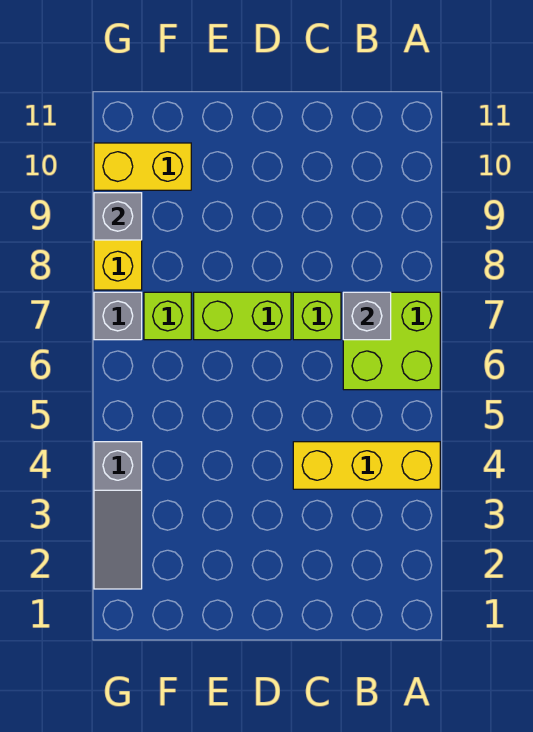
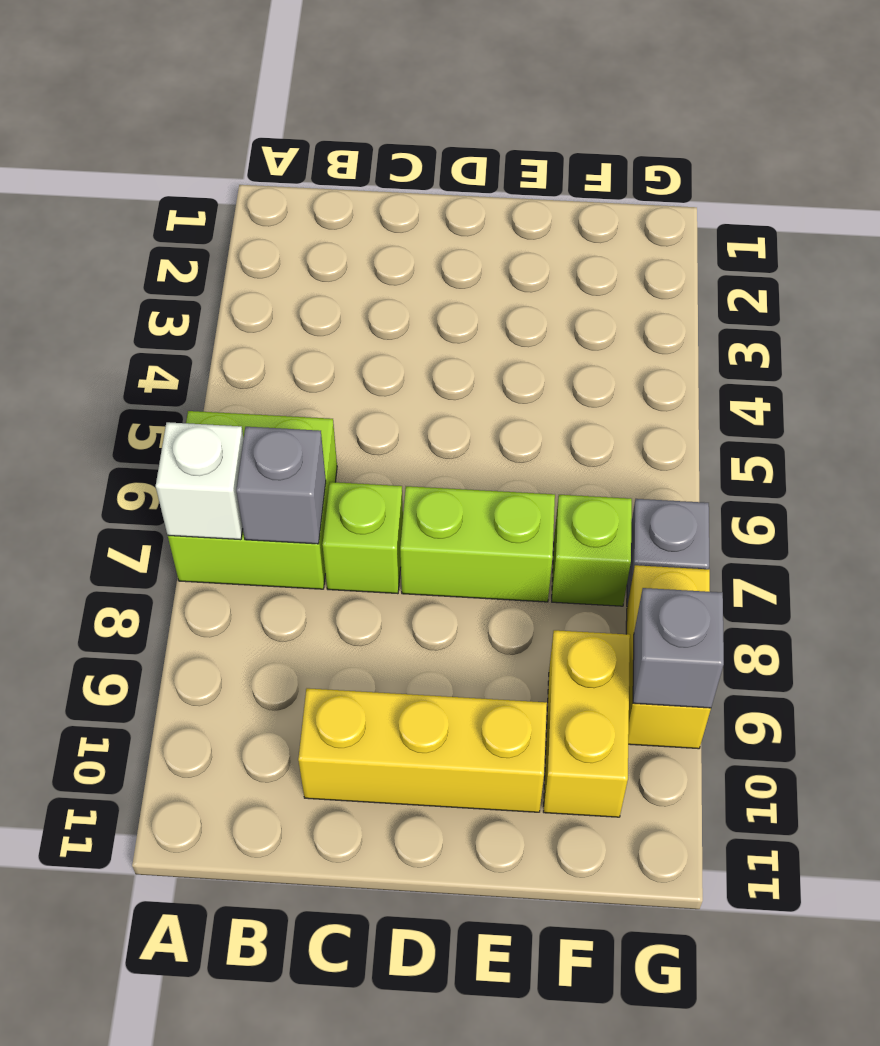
yellow 1x3 brick [293,442,440,489] -> yellow 1x3 brick moved to [298,688,547,812]
none -> white 1x1 brick [156,422,244,540]
yellow 1x2 brick [94,143,191,190] -> yellow 1x2 brick turned to [543,630,630,817]
grey 1x3 slope [94,442,142,589] -> none

